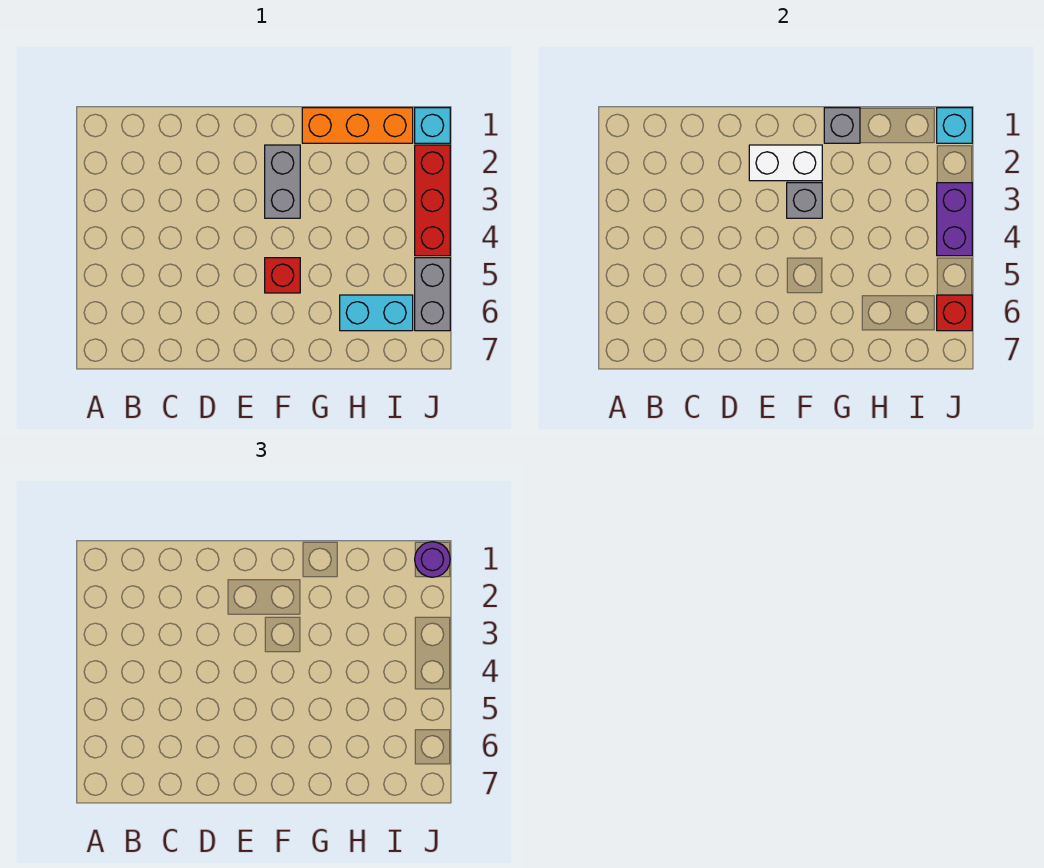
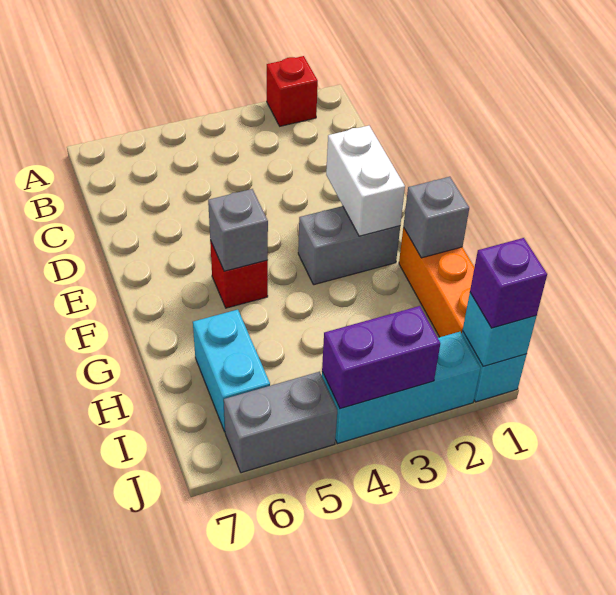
grey 1x1 brick [787,183,822,218] -> grey 1x1 brick moved to [208,189,268,271]
purple 1x1 round brick [415,542,450,577] -> purple 1x1 brick [470,238,547,328]
red 1x3 brick [415,145,450,256] -> cyan 1x3 brick [322,332,481,444]
red 1x1 brick [937,295,972,331] -> red 1x1 brick moved to [267,56,318,126]

